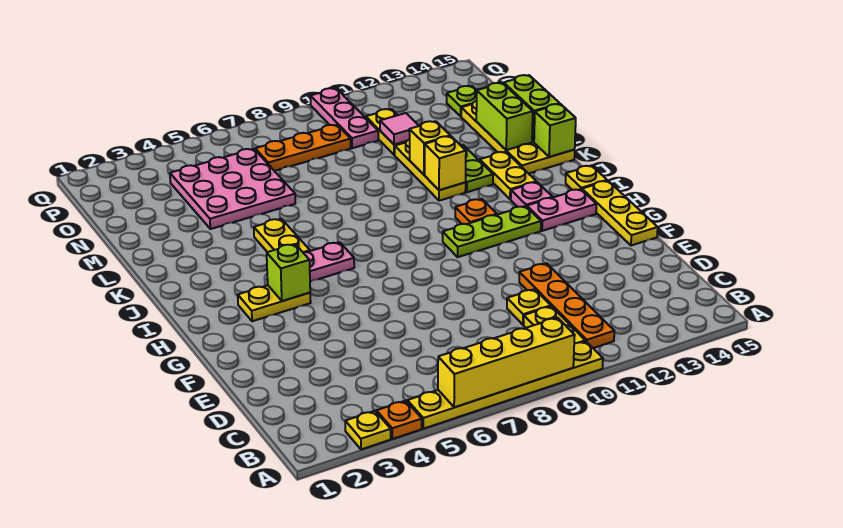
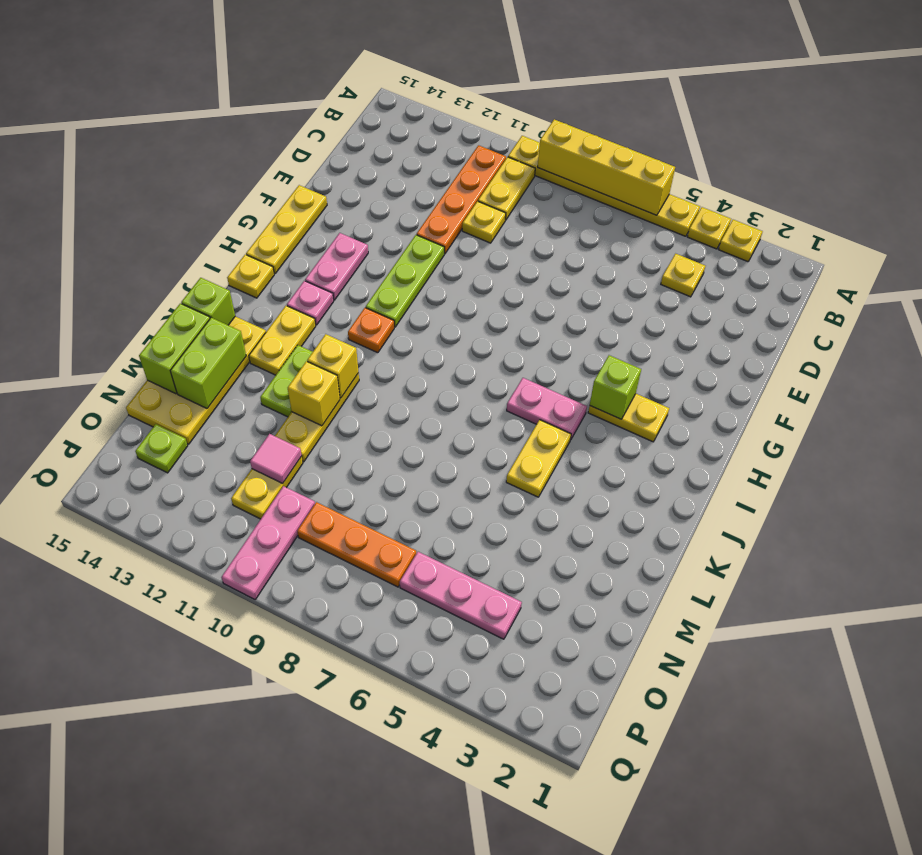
orange 1x1 plate [376,401,422,439] -> yellow 1x1 plate [687,207,731,249]
none -> yellow 1x1 plate [661,254,705,297]
lime 1x3 plate [443,206,541,257] -> lime 1x3 plate turned to [366,235,444,327]
pink 1x2 plate [527,189,596,231] -> pink 1x2 plate turned to [305,233,368,300]
pink 3x3 plate [170,149,295,229] -> pink 1x3 plate [400,552,522,639]

